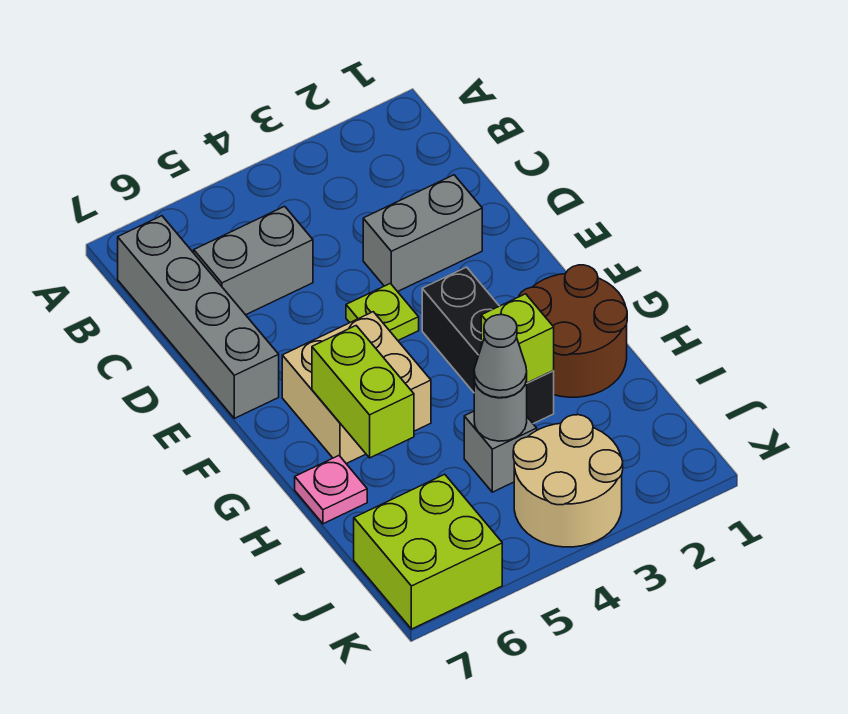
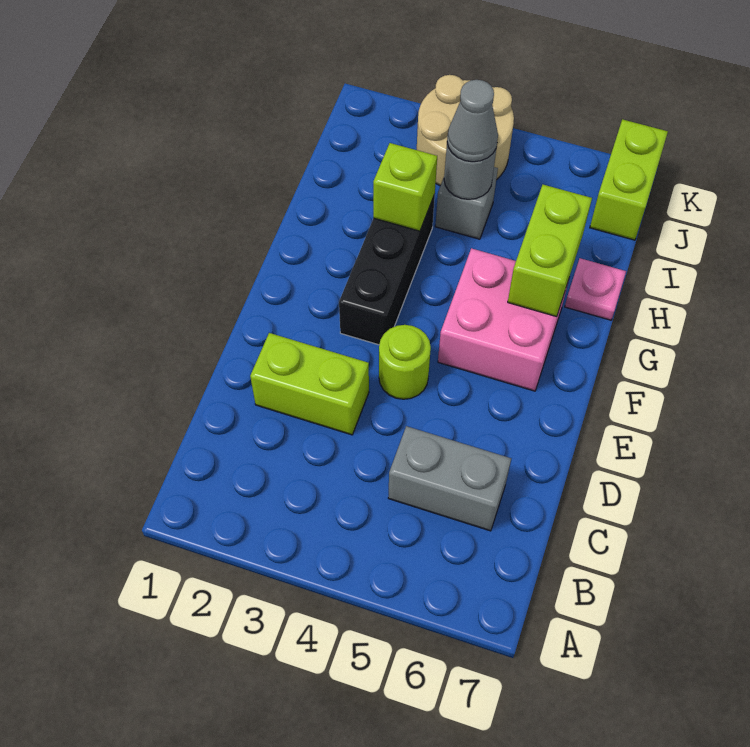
grey 1x4 brick [118,216,279,418] -> none
grey 1x2 brick [363,175,482,292] -> lime 1x2 brick [250,333,369,435]
lime 1x1 plate [346,283,419,340] -> lime 1x1 round brick [379,325,431,399]
tan 2x2 brick [282,312,431,464] -> pink 2x2 brick [438,248,569,391]
brown 2x2 round brick [519,265,627,397] -> none
lime 2x2 brick [354,474,502,629] -> lime 1x2 brick [590,119,668,240]

